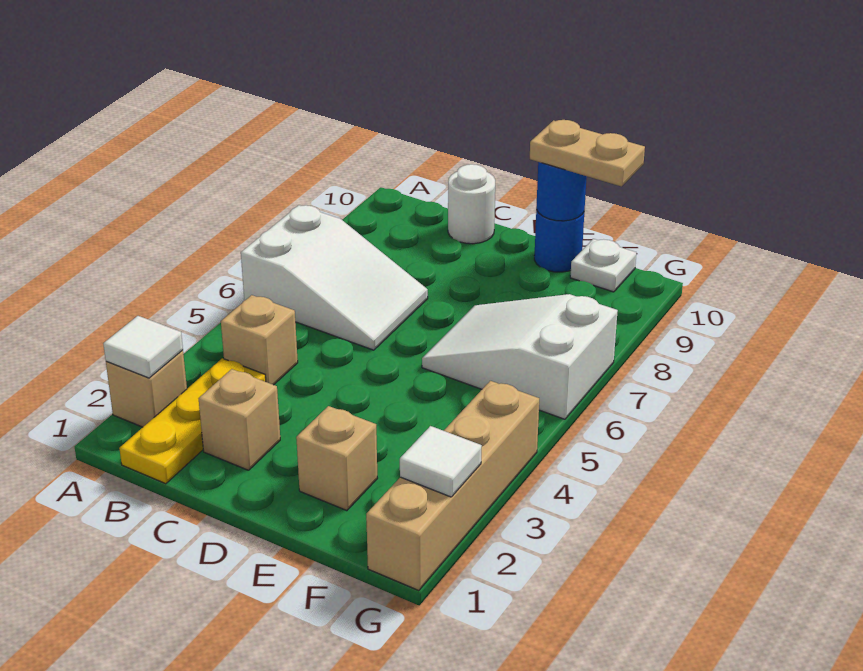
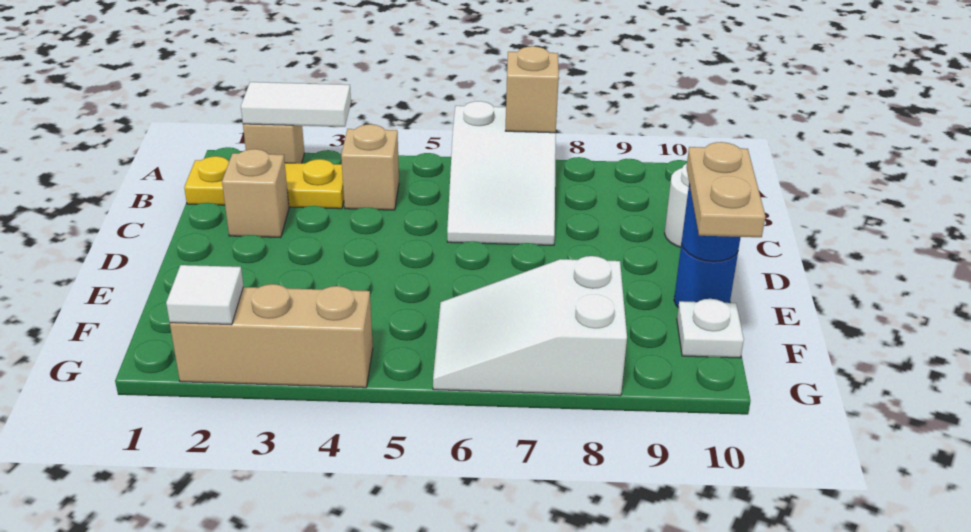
white 1x1 tile [103,316,183,378] -> white 1x2 tile [241,82,351,127]
tan 1x1 brick [296,406,377,511] -> tan 1x1 brick moved to [506,46,559,133]
white 2x3 slope [422,294,618,419] -> white 2x3 slope turned to [433,256,627,396]
tan 1x4 brick [366,381,539,591] -> tan 1x3 brick [170,284,373,388]

